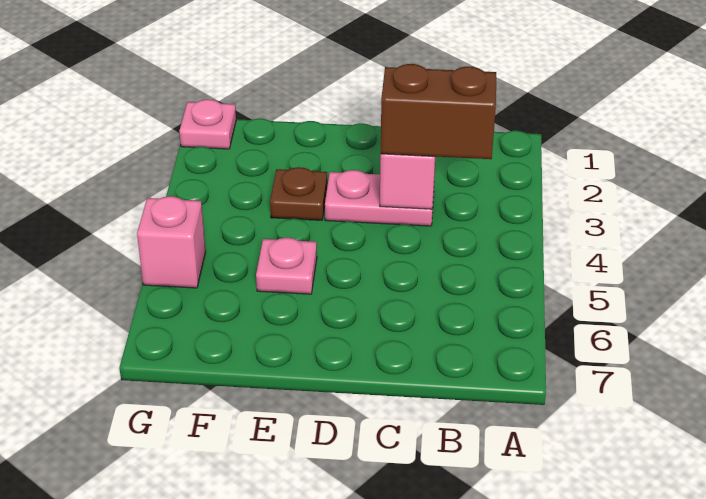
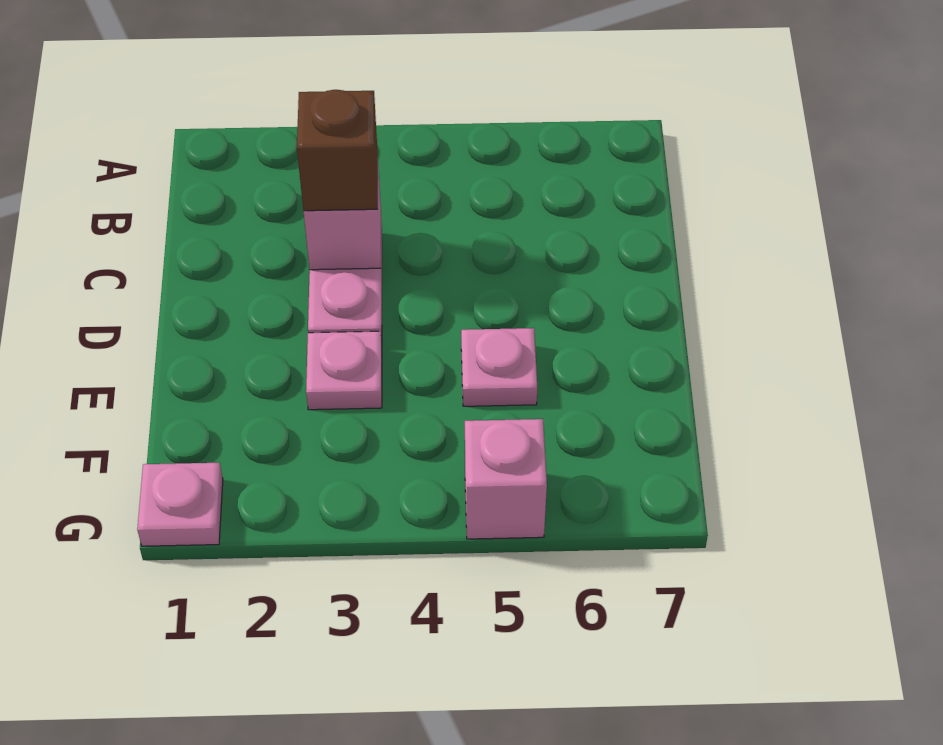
brown 1x2 brick [381,64,496,159] -> brown 1x1 brick [297,90,378,211]
brown 1x1 plate [270,167,327,220] -> pink 1x1 plate [306,331,382,410]

